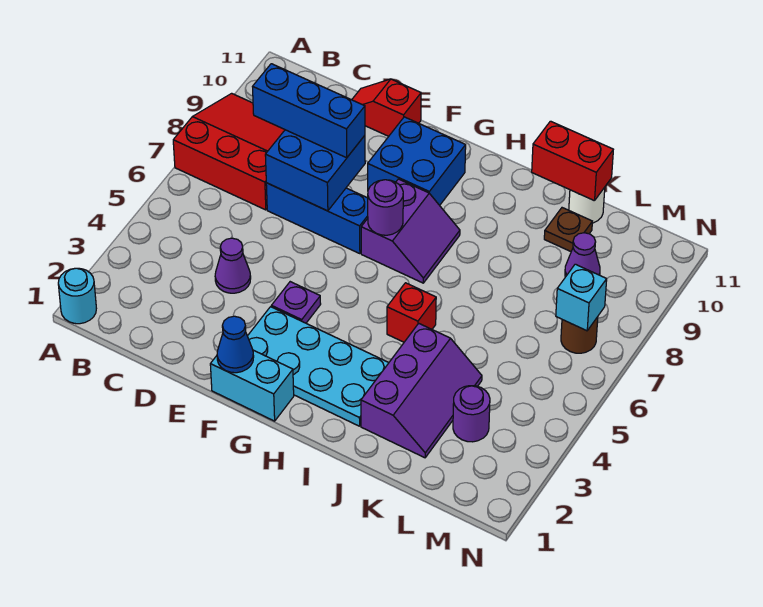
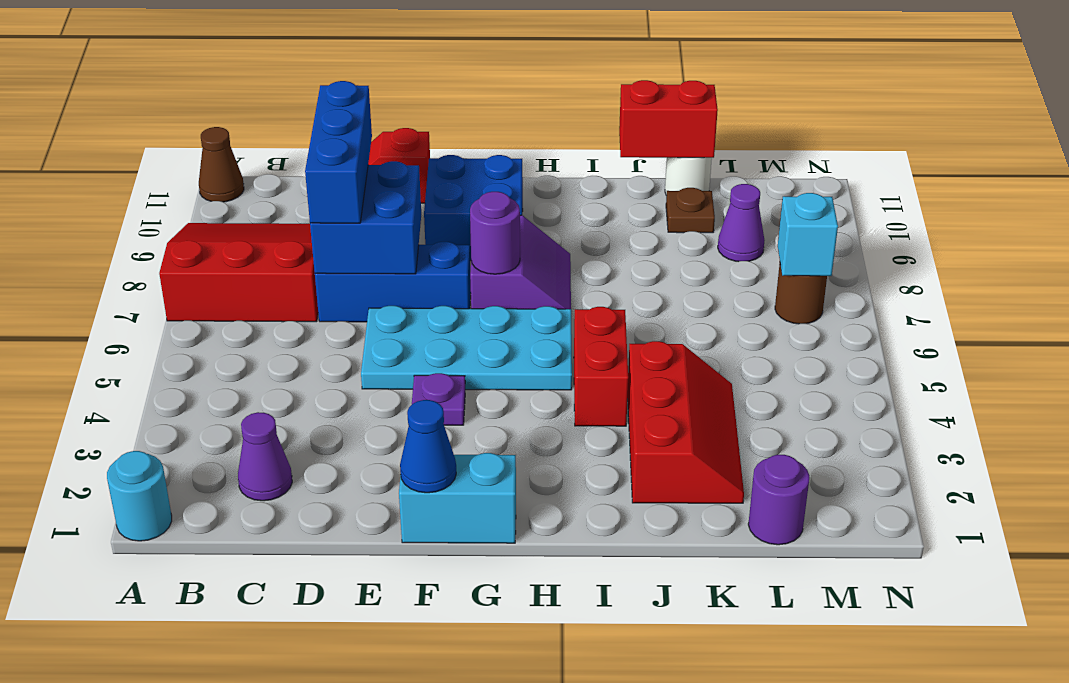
none -> brown 1x1 cone [199,127,244,202]
blue 1x3 brick [252,64,365,158] -> blue 1x3 brick turned to [305,81,372,223]
purple 1x1 cone [215,238,251,293] -> purple 1x1 cone moved to [238,412,292,501]
cyan 2x4 plate [248,307,389,426] -> cyan 2x4 plate moved to [361,306,572,390]
red 1x1 brick [387,283,436,342] -> red 1x2 brick [574,307,628,426]
purple 2x3 slope [361,323,482,458] -> red 2x3 slope [628,341,744,503]
purple 1x1 round brick [453,386,490,442] -> purple 1x1 round brick moved to [748,455,809,545]

